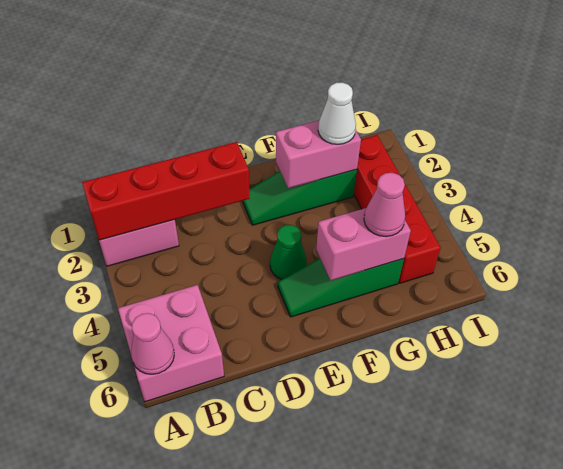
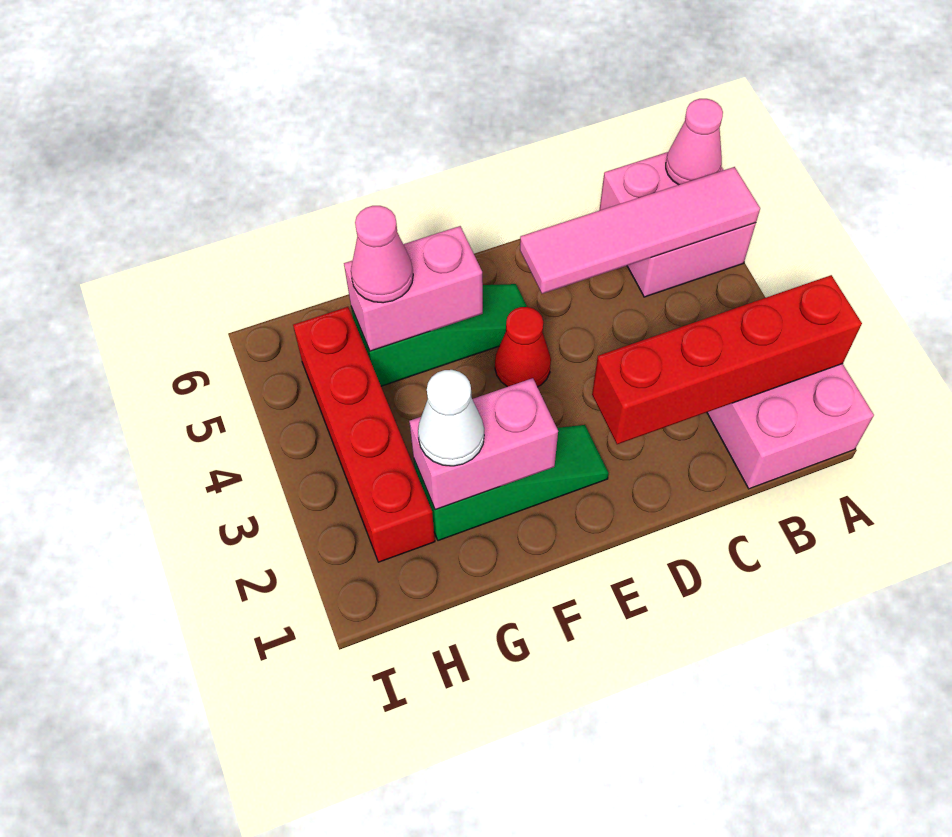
none -> pink 1x4 tile [520,167,760,294]
green 1x1 cone [270,225,307,279] -> red 1x1 cone [495,307,551,387]

